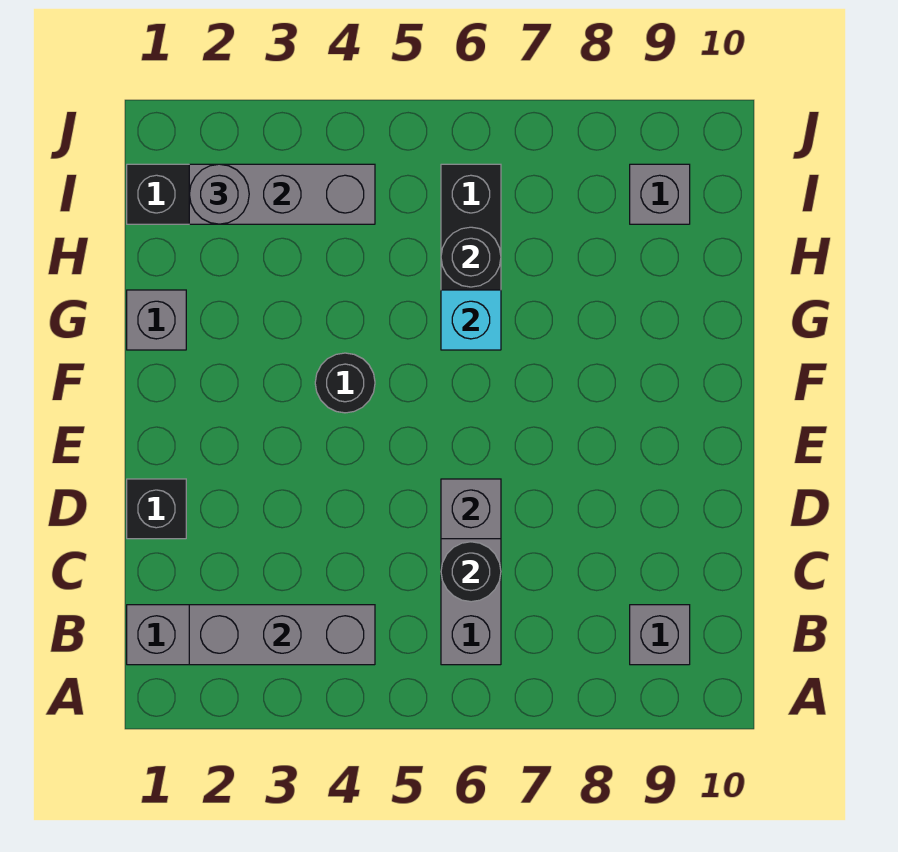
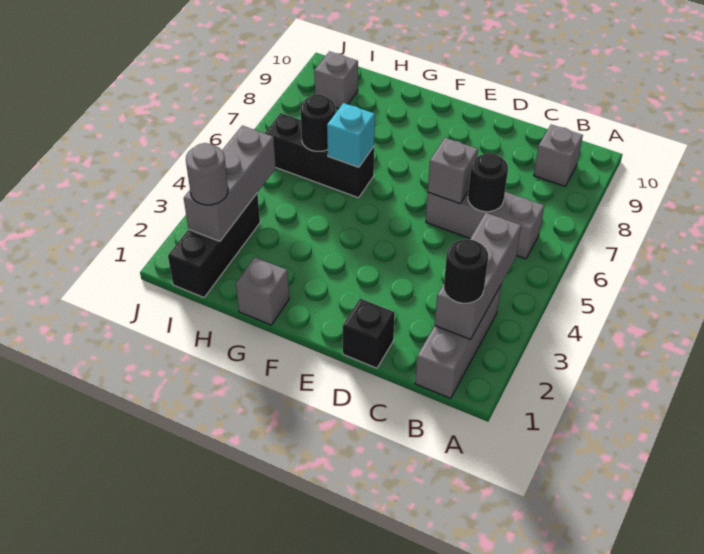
black 1x1 round brick [315,353,375,413] -> black 1x1 round brick moved to [444,239,488,303]

